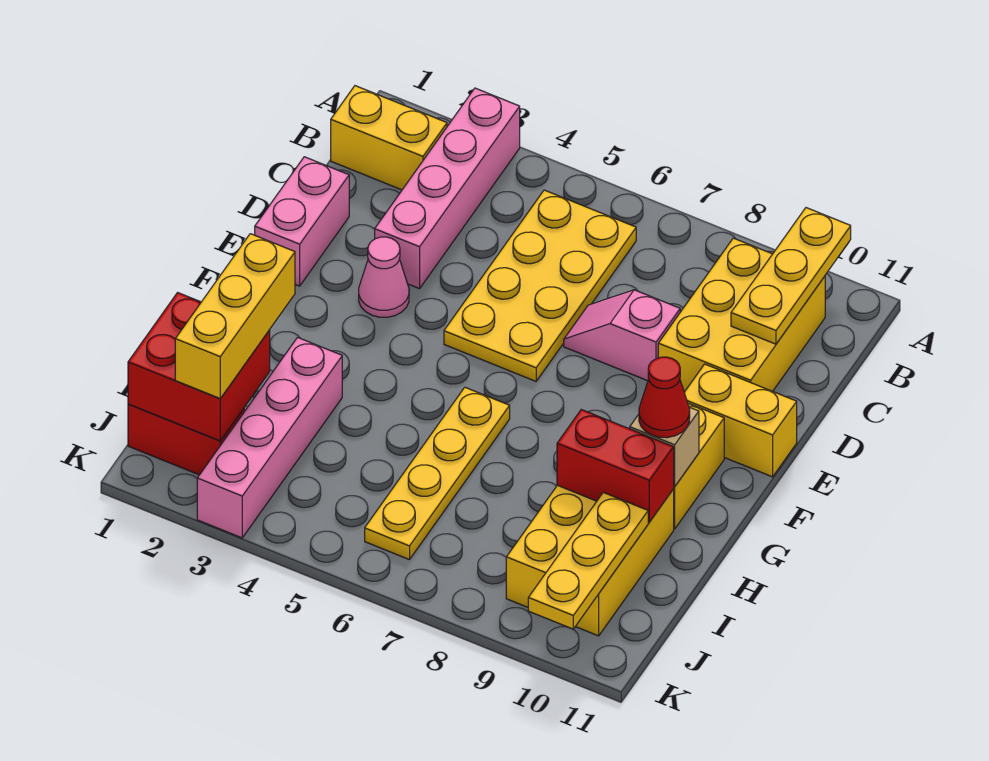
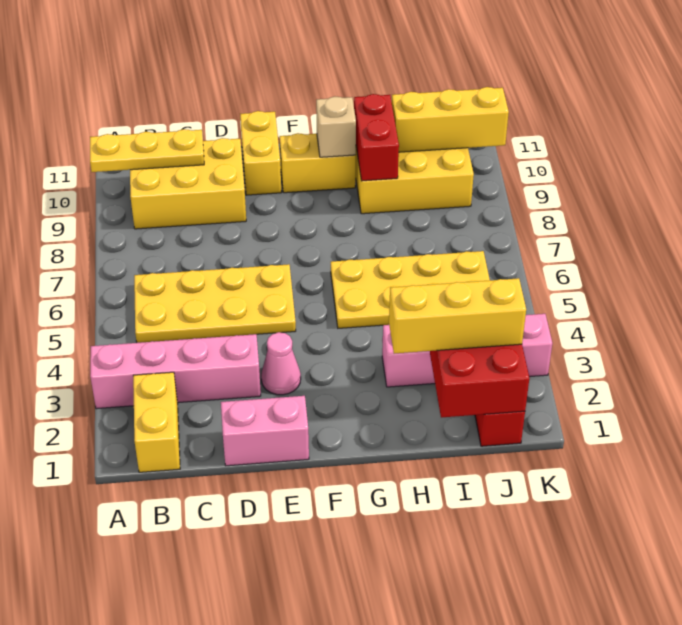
pink 1x2 slope [564,290,680,381] -> none
yellow 1x4 plate [365,387,510,560] -> yellow 2x4 plate [331,251,490,328]
red 1x1 cone [639,357,690,438] -> none
yellow 1x3 plate [528,492,648,629] -> yellow 1x3 brick [392,87,509,152]

